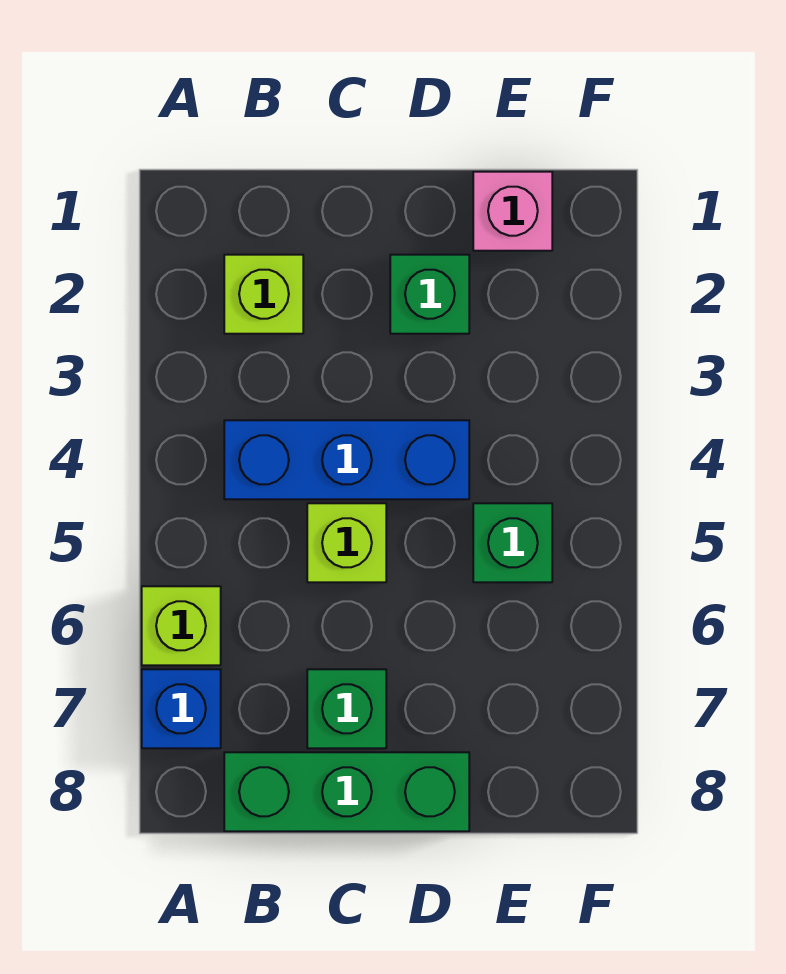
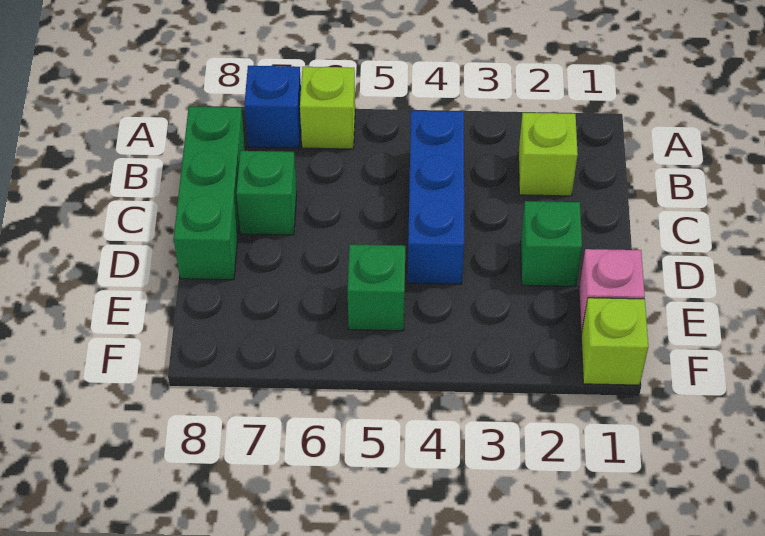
lime 1x1 brick [307,503,386,582] -> lime 1x1 brick moved to [581,298,648,385]

